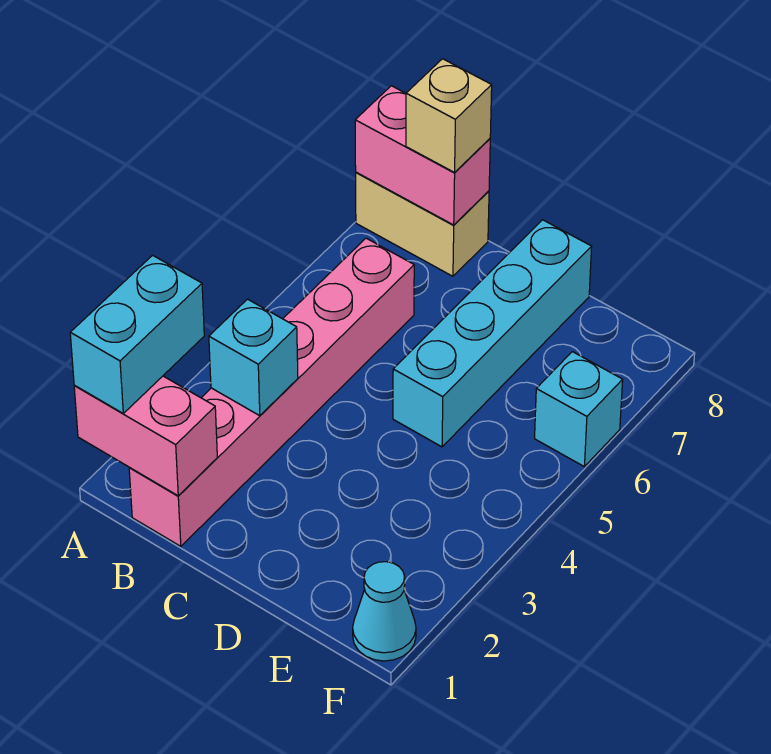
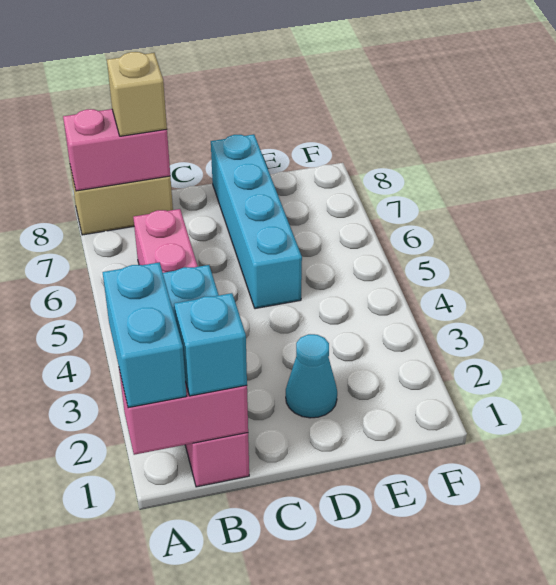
cyan 1x1 cone [353,562,416,661] -> cyan 1x1 cone moved to [286,334,337,418]
cyan 1x1 brick [535,352,623,467] -> cyan 1x1 brick moved to [174,293,247,396]

